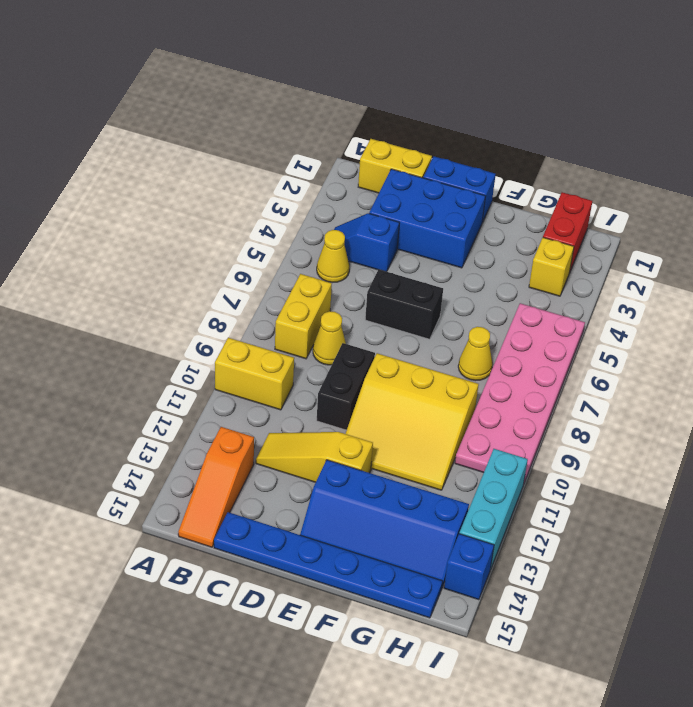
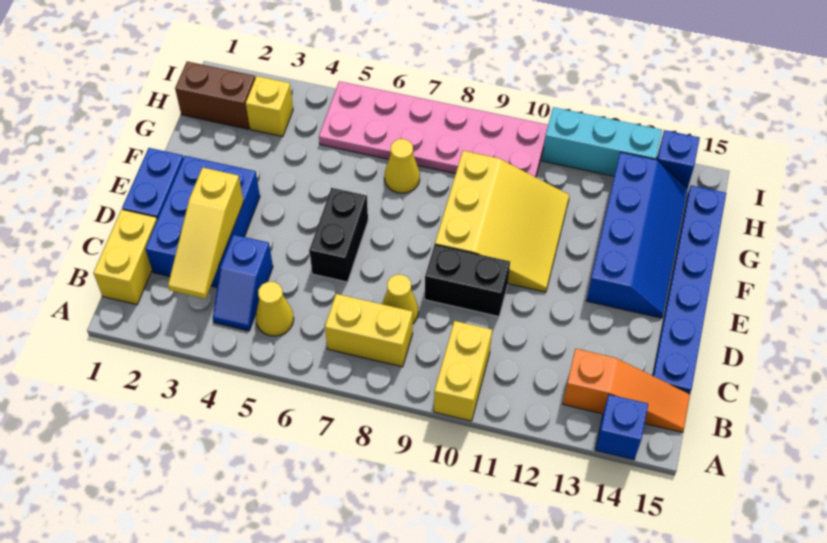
none -> blue 1x1 brick [596,395,648,460]
yellow 1x3 slope [256,432,373,482] -> yellow 1x3 slope moved to [168,168,243,299]
red 1x2 brick [543,192,592,271] -> brown 1x2 brick [175,62,255,129]

